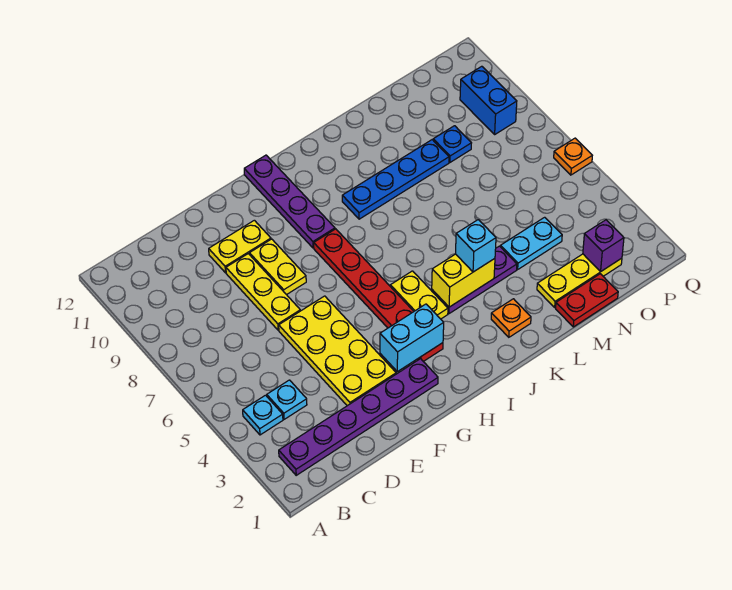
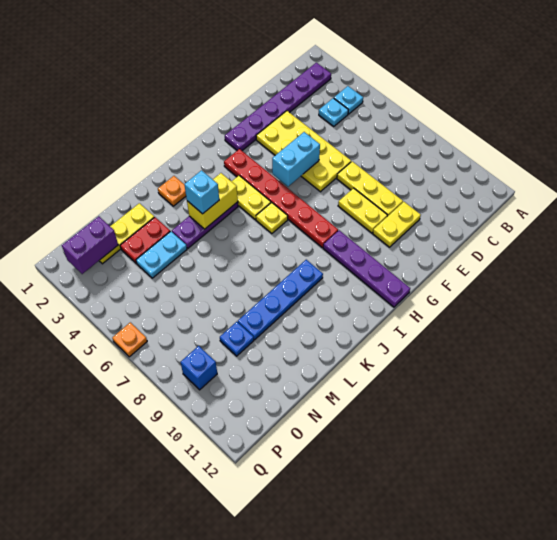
cyan 1x2 brick [380,304,444,372] -> cyan 1x2 brick moved to [272,132,320,187]
none -> yellow 1x1 plate [256,202,288,234]
red 1x2 plate [556,274,618,327] -> red 1x2 plate moved to [120,217,170,263]
purple 1x1 brick [583,220,624,272] -> purple 1x2 brick [62,216,118,274]
blue 1x2 brick [460,66,517,134] -> blue 1x1 brick [181,346,217,390]

